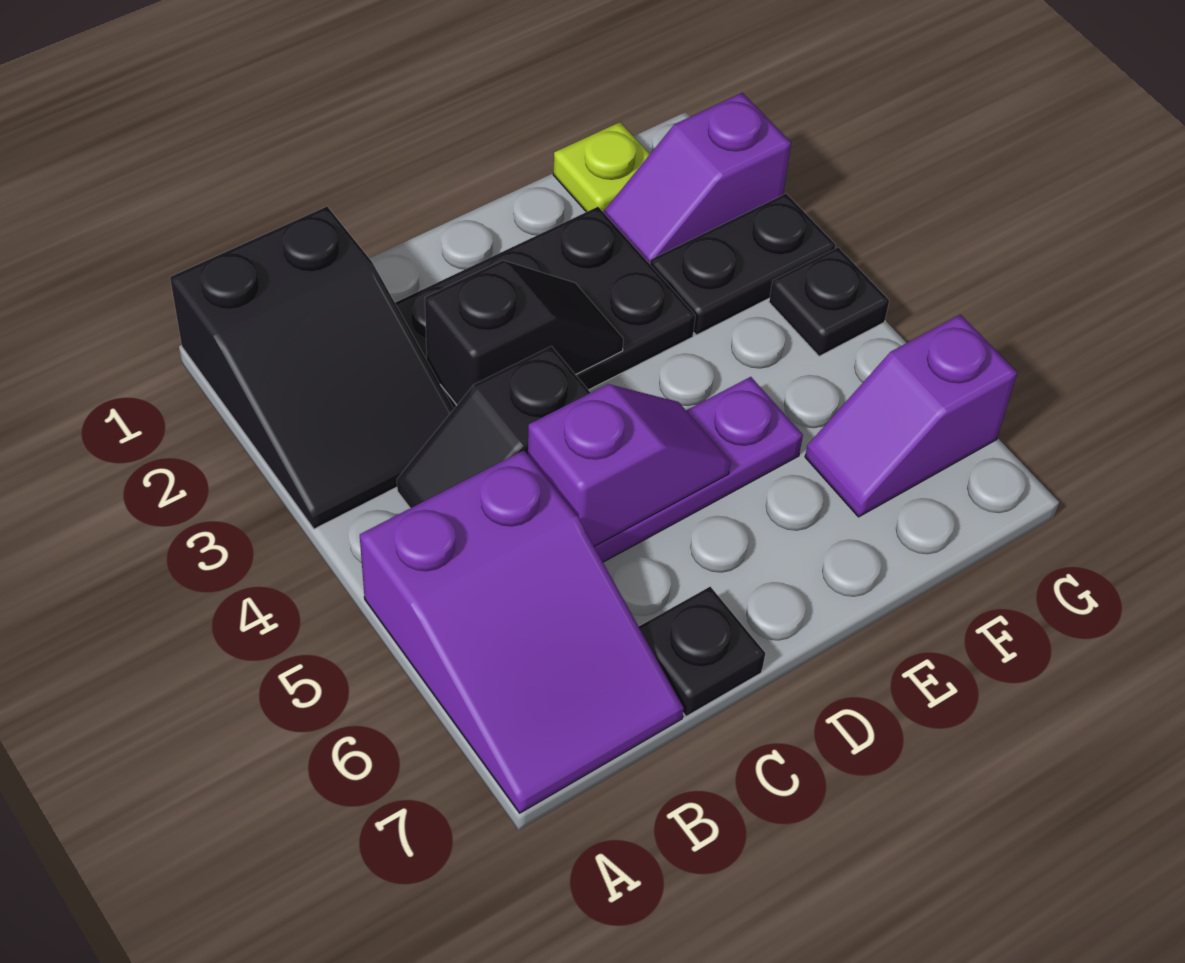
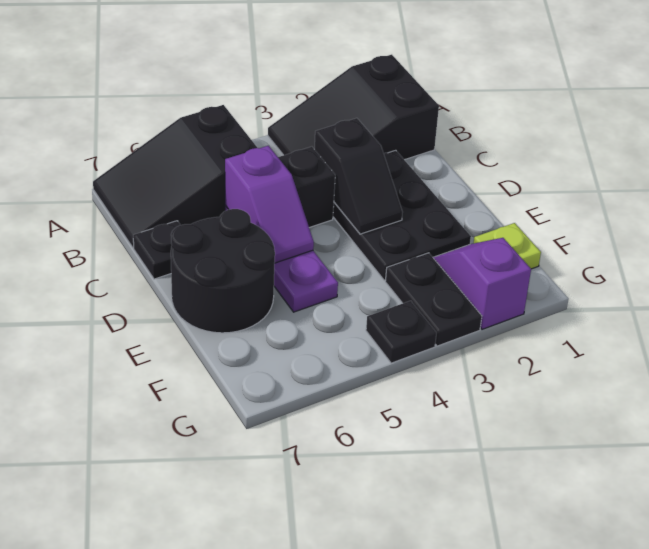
purple 2x3 slope [360,450,684,813] -> black 2x3 slope [93,105,257,248]
none -> black 2x2 round brick [171,209,275,333]
purple 1x2 slope [805,315,1017,517] -> none

